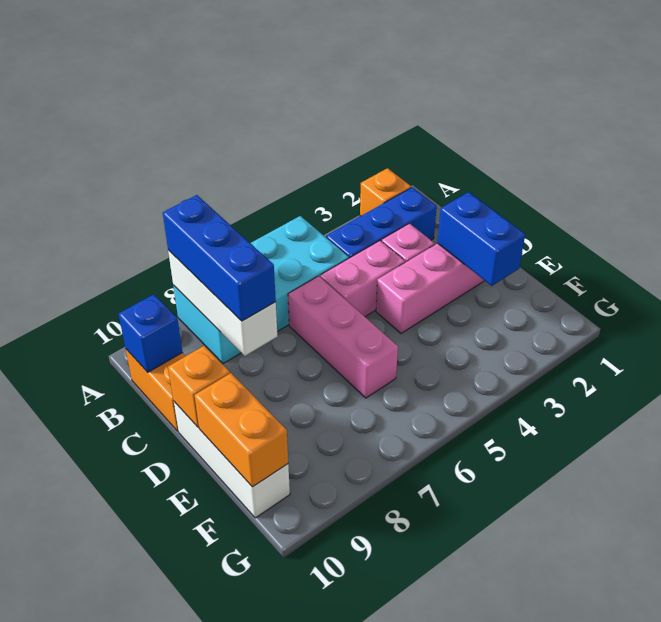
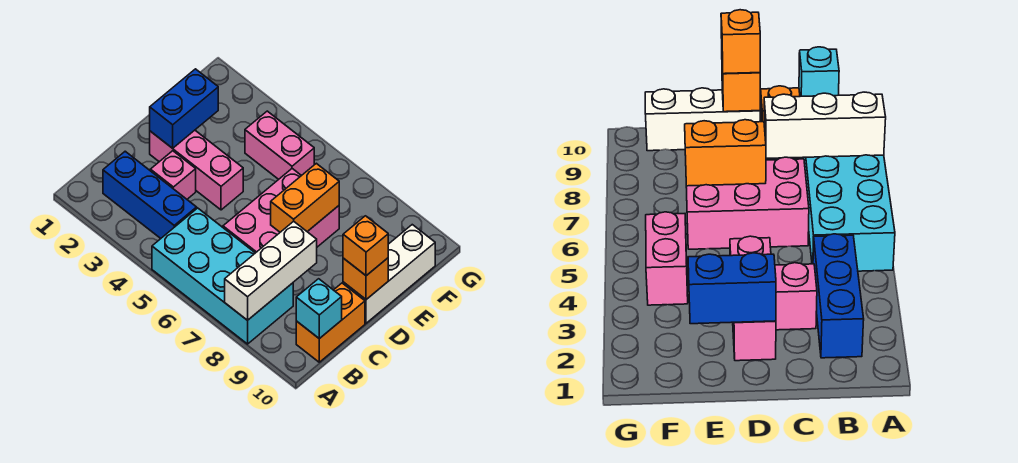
orange 1x1 brick [360,168,411,216] -> orange 1x1 brick moved to [343,216,388,276]
blue 1x3 brick [163,195,276,321] -> none
blue 1x1 brick [119,294,182,372] -> cyan 1x1 brick [296,279,342,339]
pink 1x2 brick [320,241,405,317] -> pink 1x2 brick moved to [245,111,314,179]
pink 1x3 brick [288,276,398,398] -> pink 2x3 brick [223,169,339,253]
orange 1x2 brick [194,373,288,487] -> orange 1x2 brick moved to [271,163,339,232]

